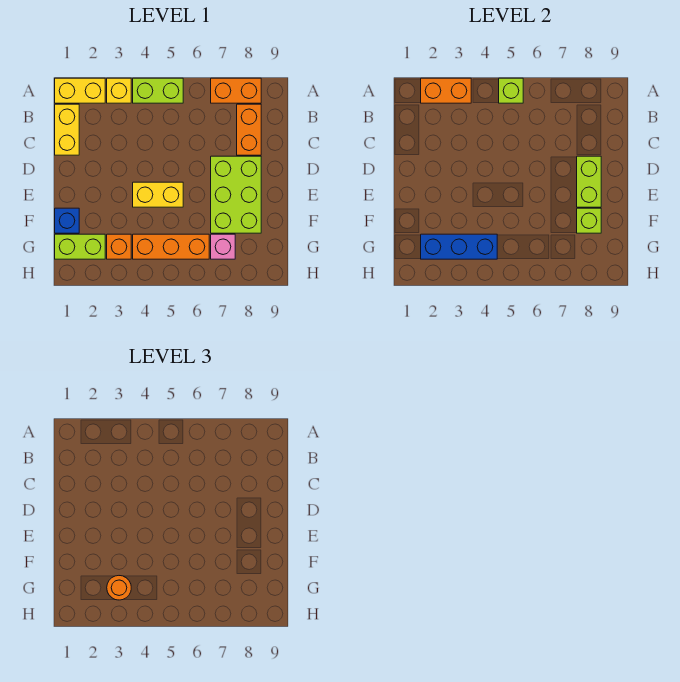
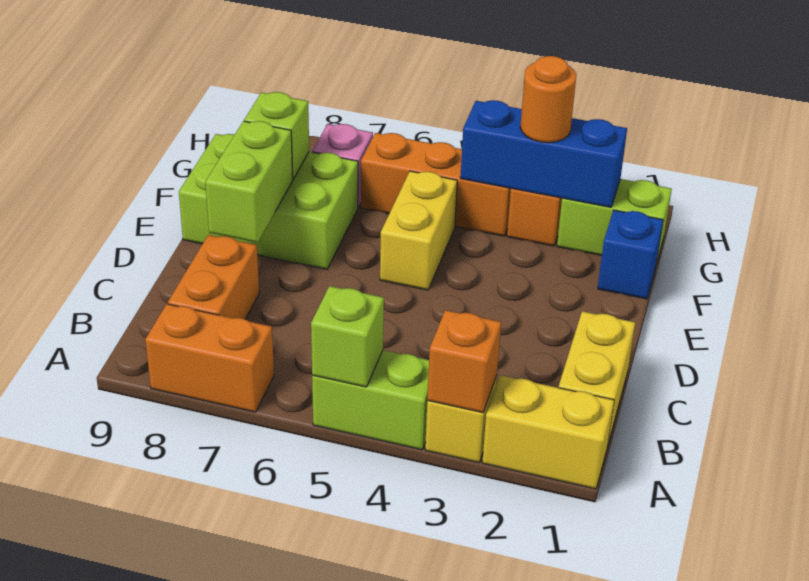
orange 1x2 brick [421,78,471,103] -> orange 1x1 brick [427,310,501,413]
lime 2x3 brick [211,156,261,233] -> lime 2x3 brick turned to [179,134,358,269]
yellow 1x2 brick [133,182,183,207] -> yellow 1x2 brick turned to [380,171,457,290]

